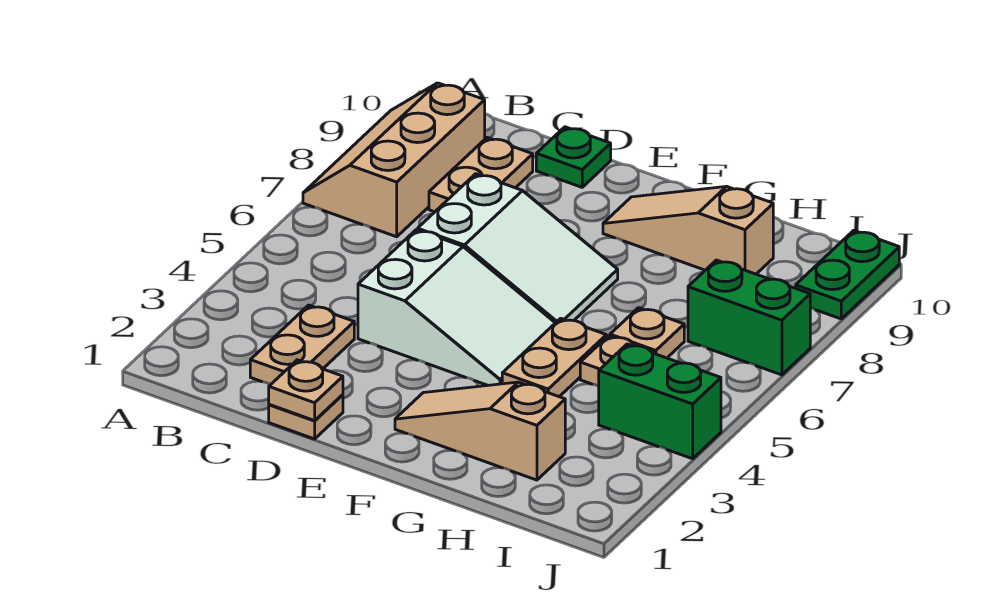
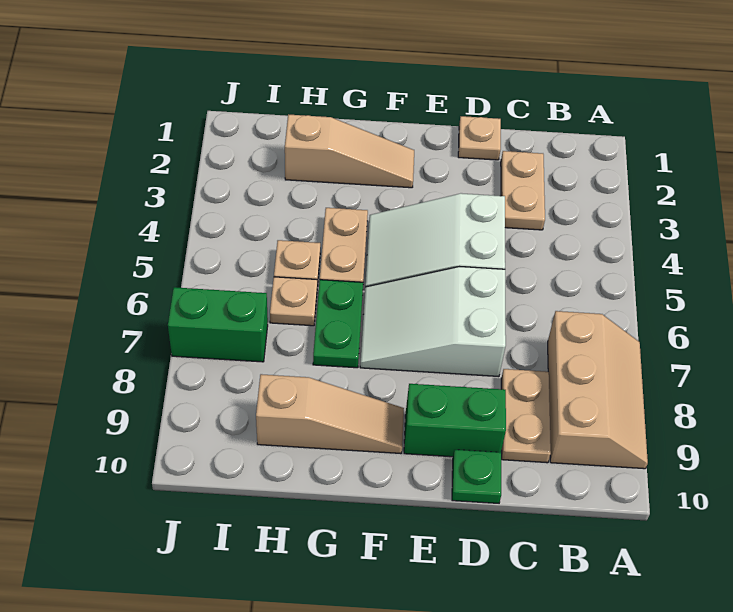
tan 1x1 plate [269,360,343,421] -> none
green 1x2 brick [599,344,721,459] -> green 1x2 brick moved to [404,384,506,457]
green 1x2 plate [796,230,899,319] -> green 1x2 plate moved to [313,280,363,368]

